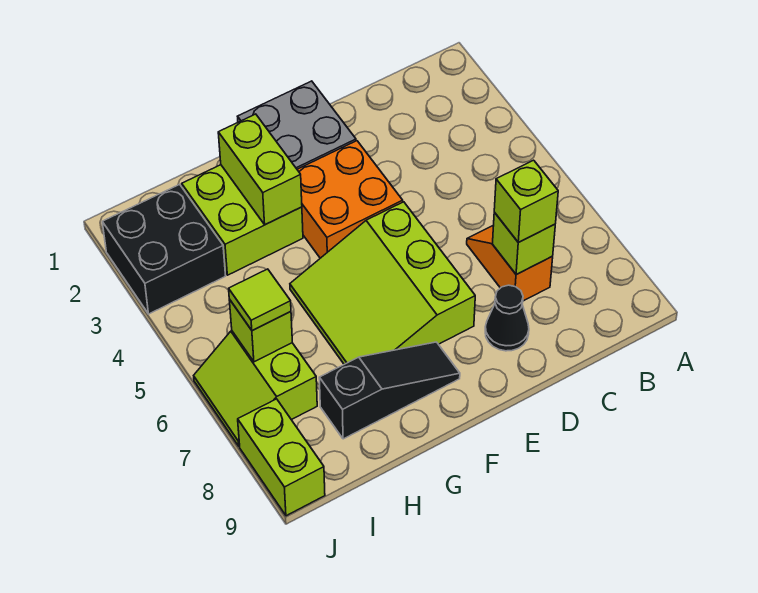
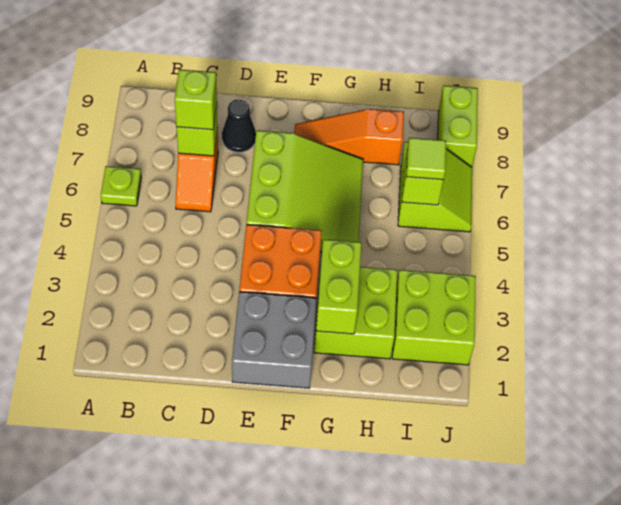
none -> lime 1x1 plate [101,166,141,206]
black 1x3 slope [319,342,460,439] -> orange 1x3 slope [294,109,404,165]
black 2x2 brick [102,184,226,314] -> lime 2x2 brick [392,270,476,365]

